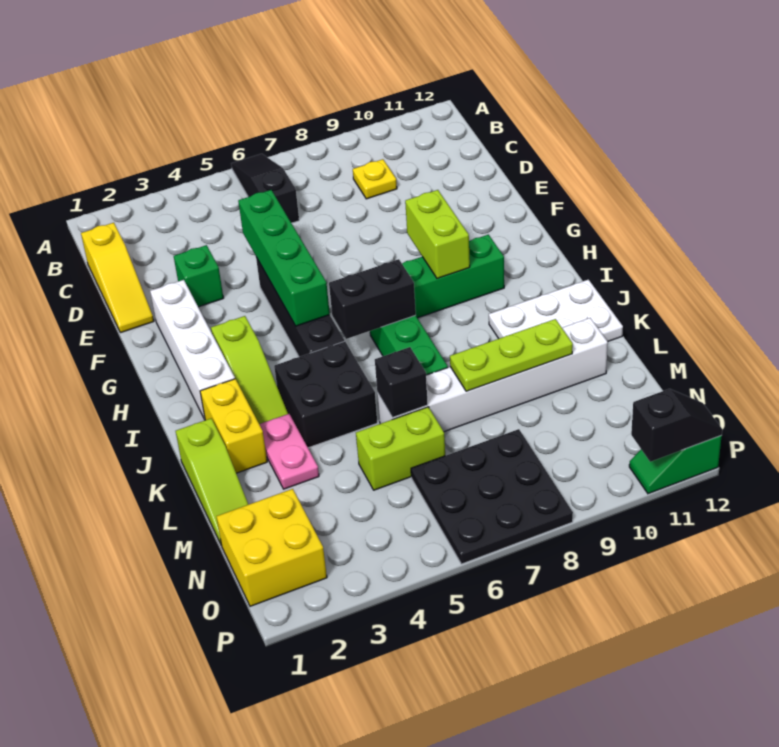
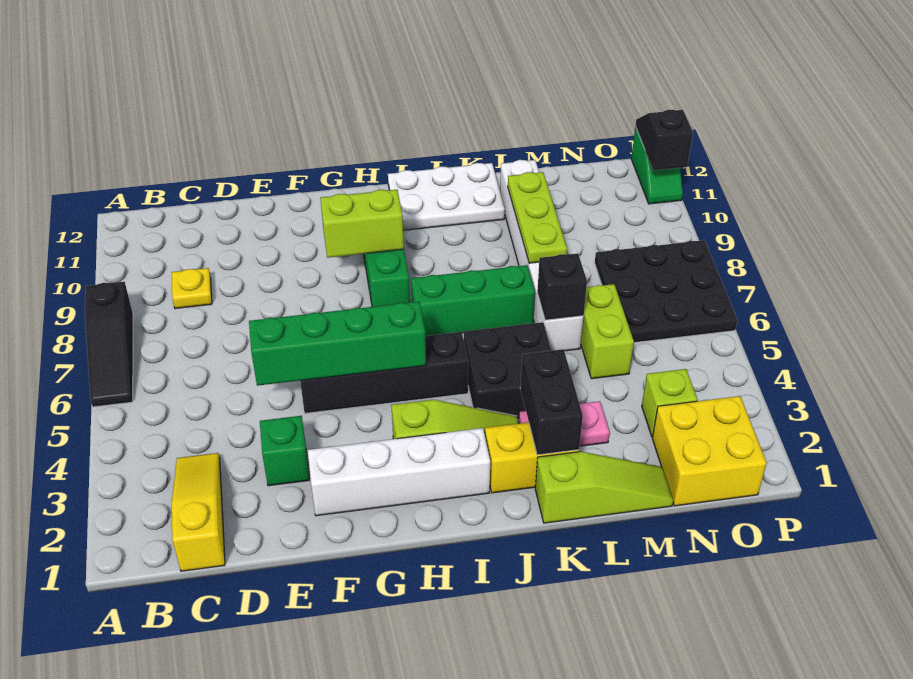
black 1x3 slope [231,154,299,223] -> black 1x3 slope turned to [85,282,133,407]
yellow 1x3 slope [81,223,154,333] -> yellow 1x3 slope turned to [172,453,225,571]
black 1x2 brick [329,259,416,339] -> black 1x2 brick moved to [520,349,583,455]
white 2x3 plate [489,280,623,341] -> white 2x3 plate turned to [388,163,505,230]
none -> lime 1x1 brick [642,369,697,437]

